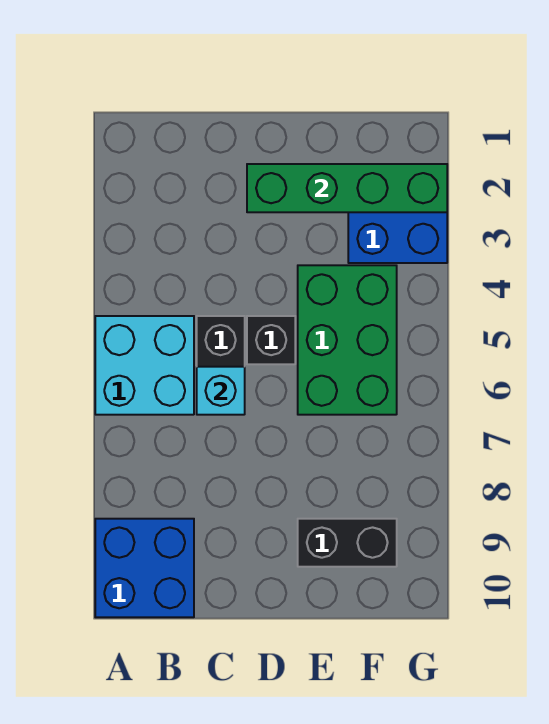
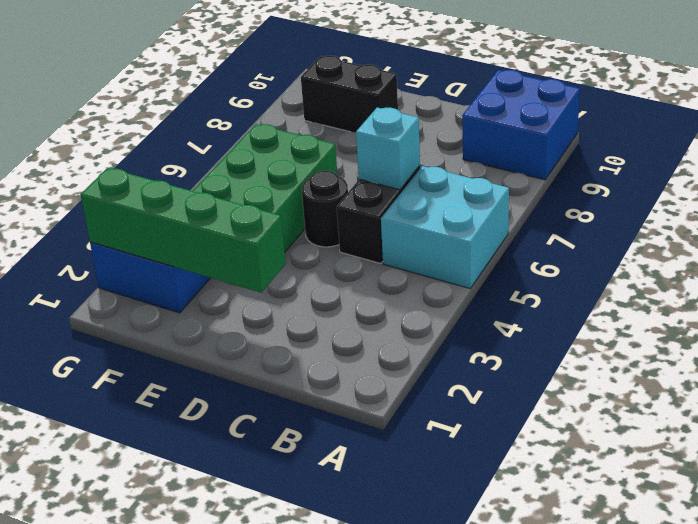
black 1x1 brick [247,316,295,364] -> black 1x1 round brick [302,171,348,247]

